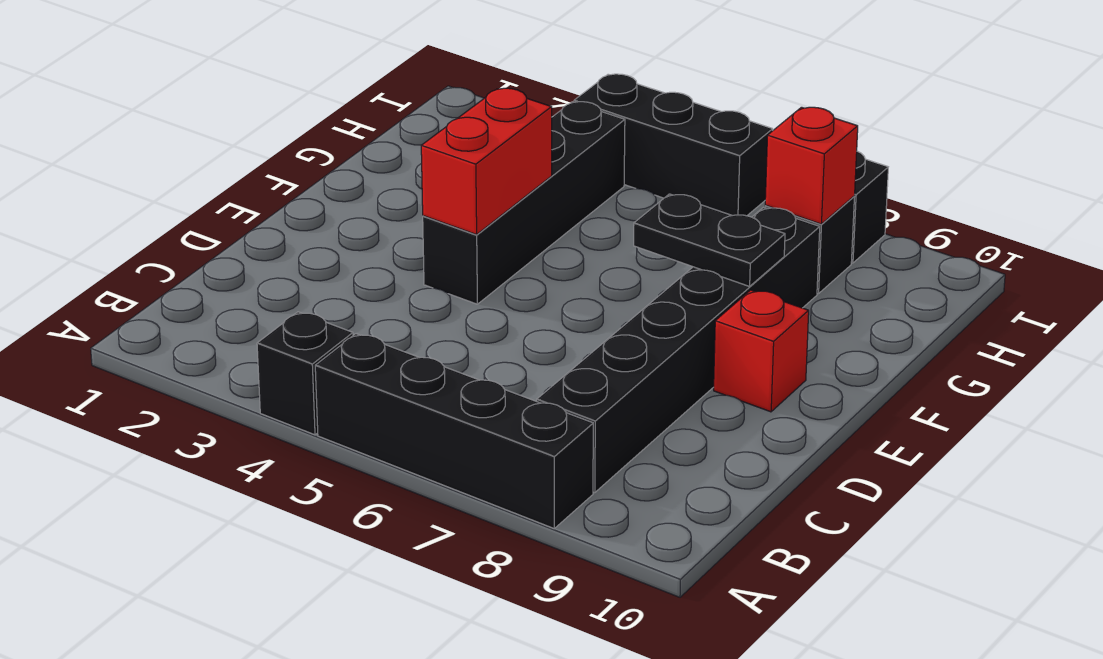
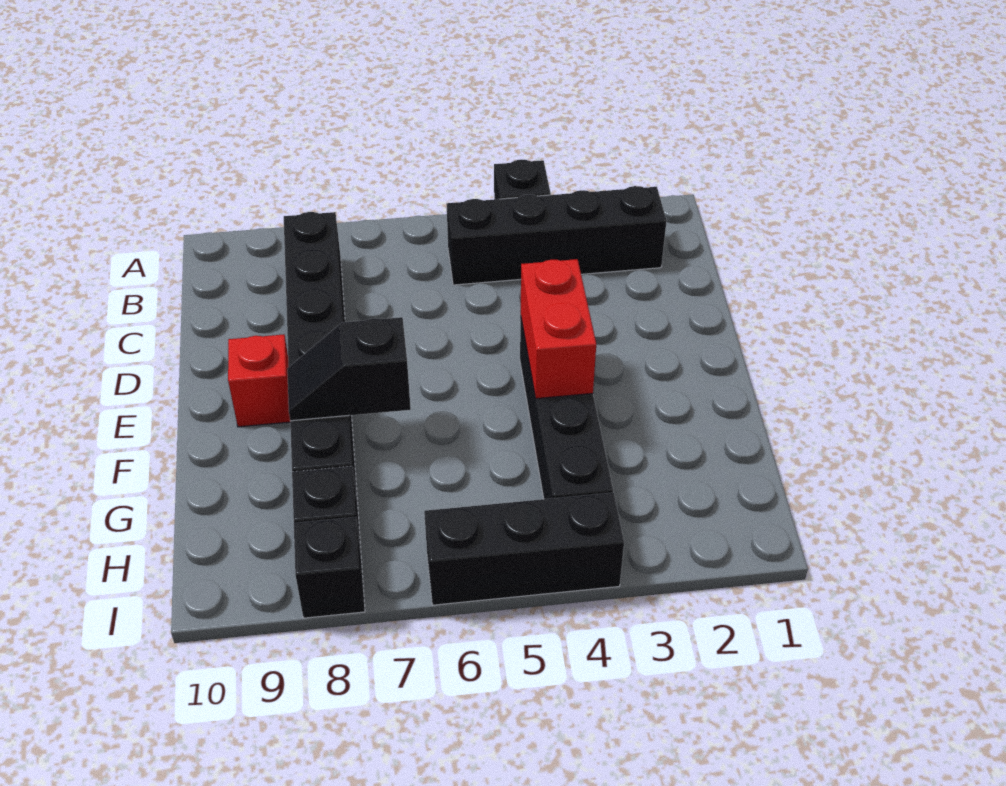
black 1x4 brick [315,334,593,528] -> black 1x4 brick moved to [447,186,667,285]
black 1x2 plate [634,194,785,286] -> black 1x2 slope [287,317,411,421]
red 1x1 brick [765,107,858,224] -> none

